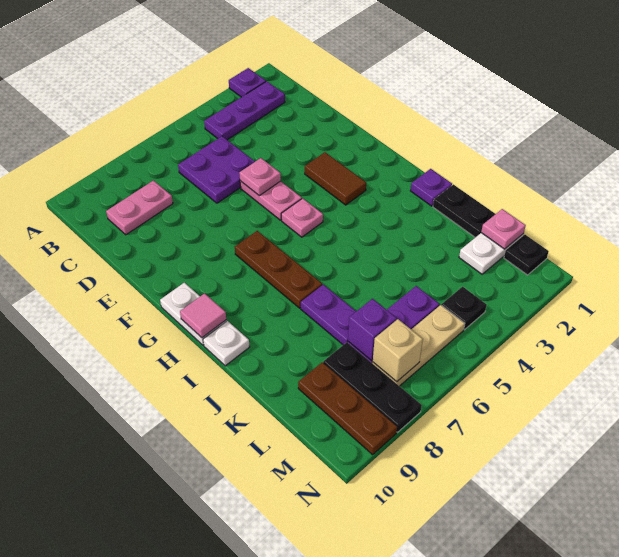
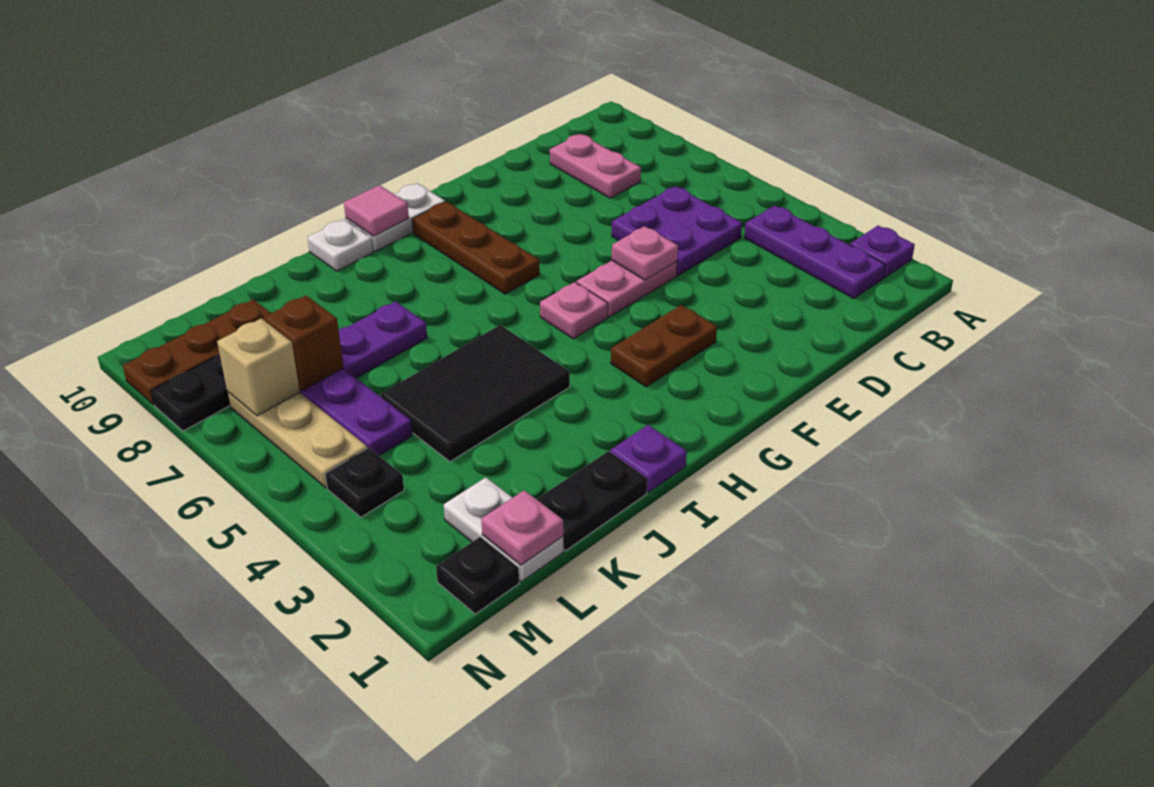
brown 1x2 tile [305,152,366,205] -> brown 1x2 plate [611,305,717,387]
brown 1x3 plate [235,231,322,308] -> brown 1x3 plate turned to [412,202,540,294]
none -> black 2x3 tile [380,325,570,462]
purple 1x1 brick [348,299,397,361] -> brown 1x1 brick [264,296,343,391]

